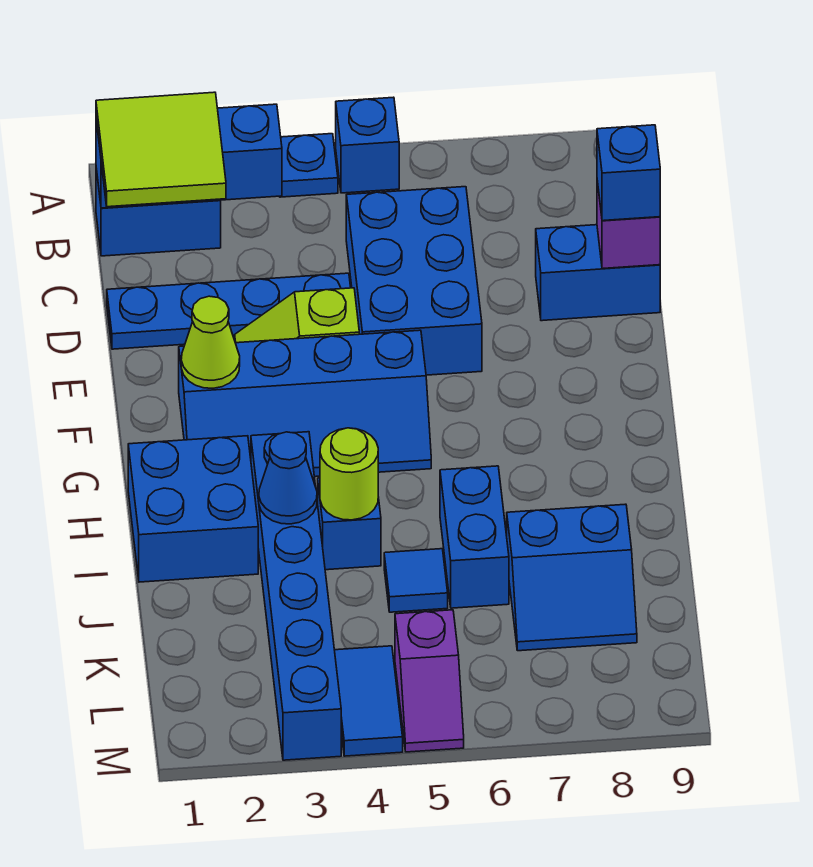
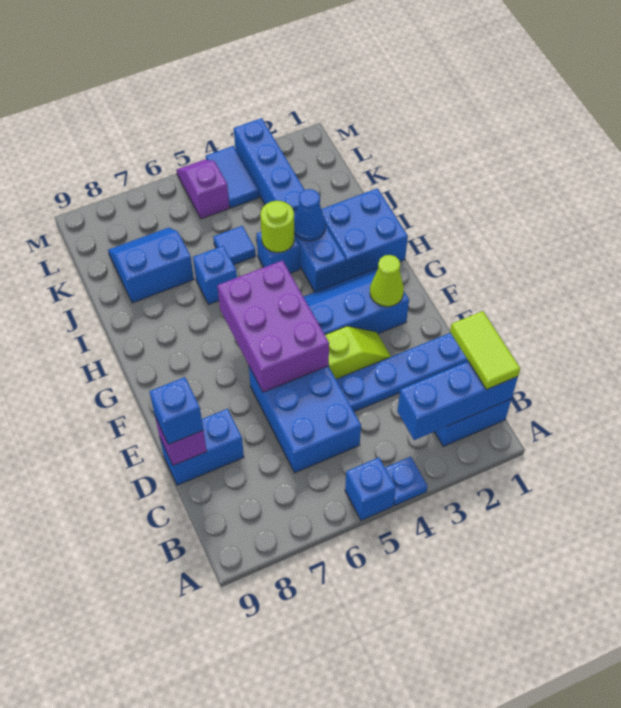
lime 2x2 tile [96,92,226,207] -> lime 1x2 tile [450,311,520,389]
none -> purple 2x3 brick [217,260,329,392]
blue 1x2 brick [440,466,509,608] -> blue 1x1 brick [193,246,237,304]

